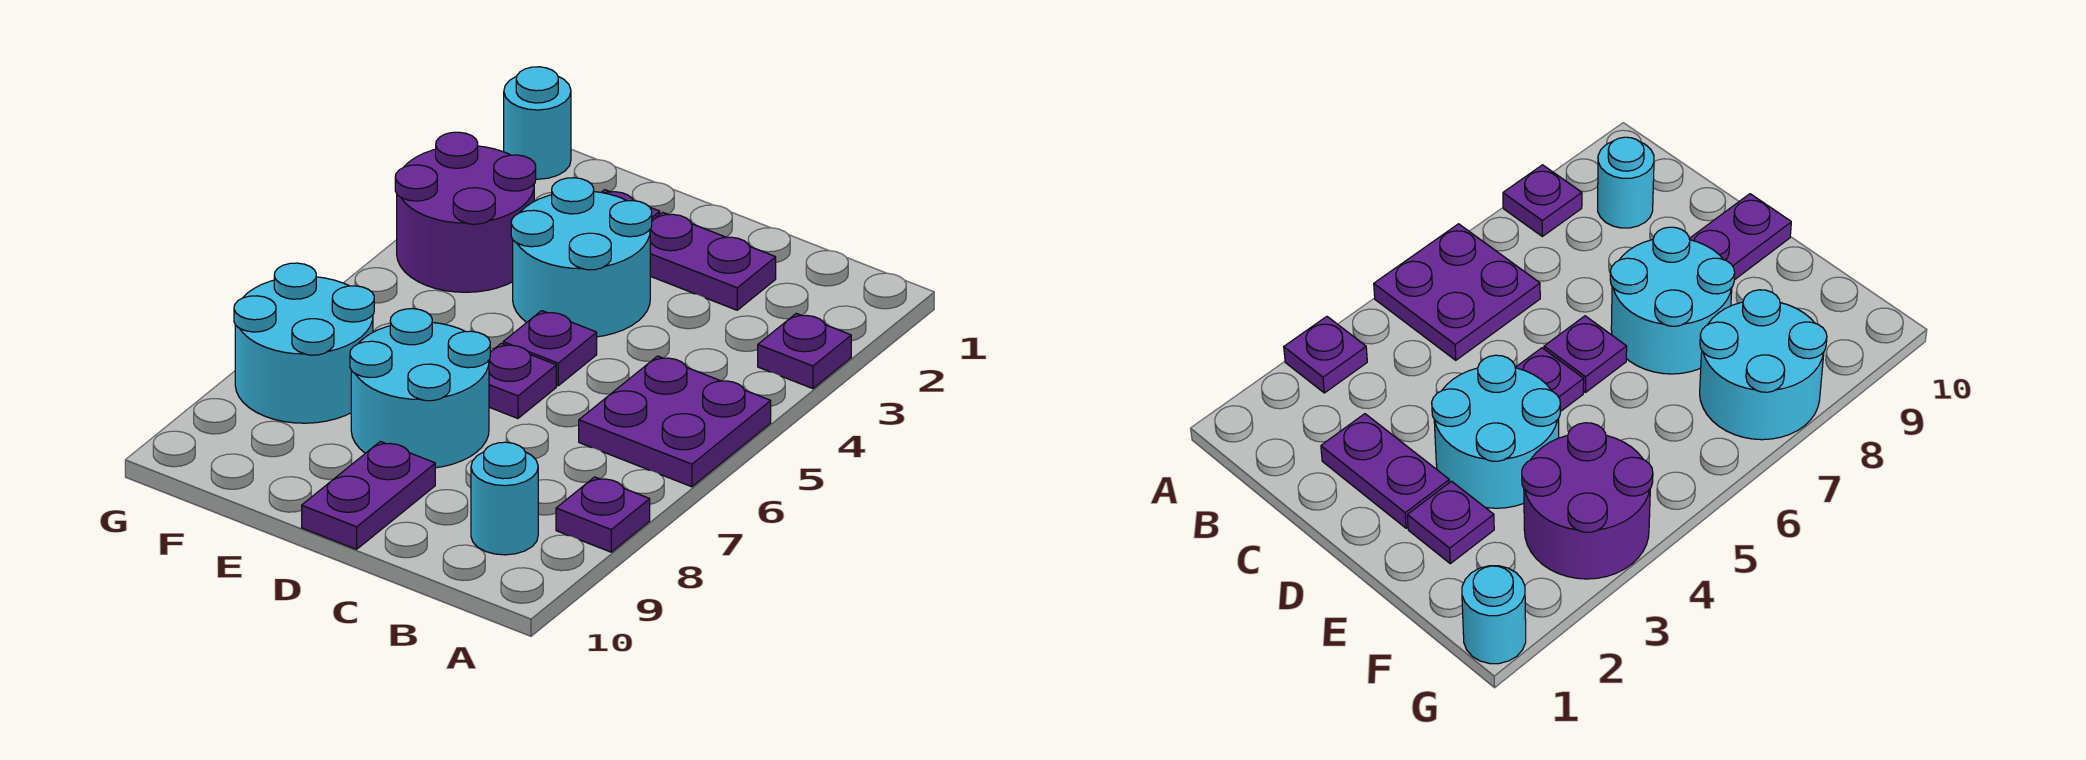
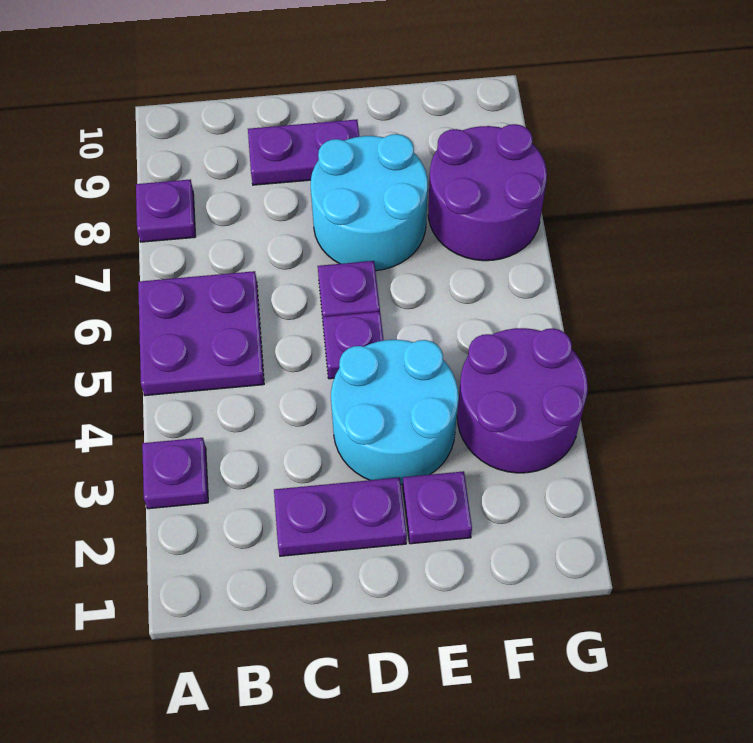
cyan 1x1 round brick [471,442,538,555] -> none
purple 1x2 plate [302,441,435,549] -> purple 1x2 plate turned to [248,120,359,185]
cyan 2x2 round brick [234,263,374,423] -> purple 2x2 round brick [428,124,547,261]
cyan 1x1 round brick [504,67,571,179] -> none

